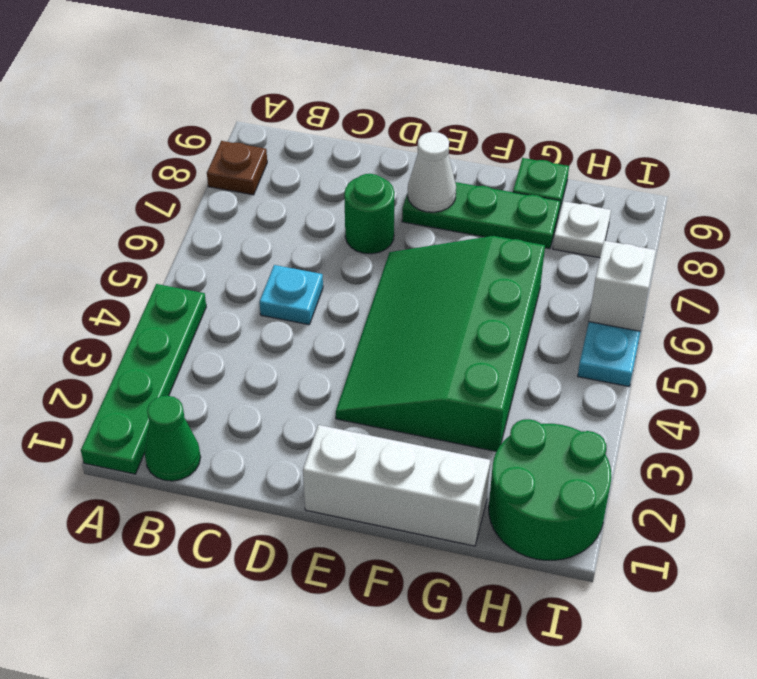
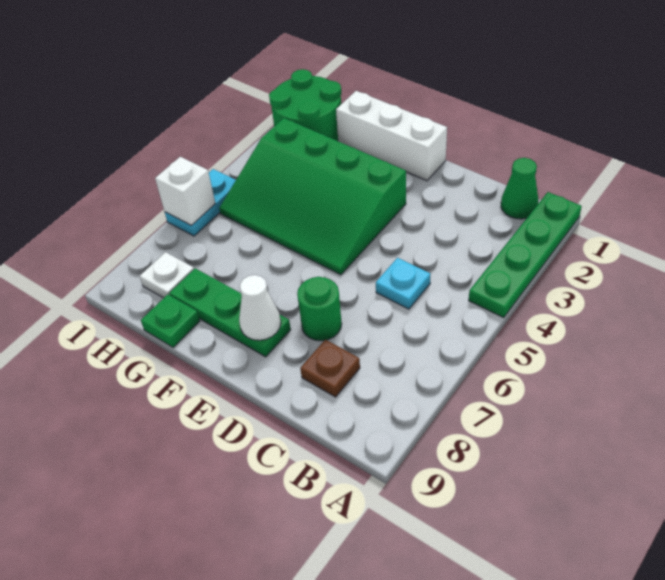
brown 1x1 plate [207,141,267,195] -> brown 1x1 plate moved to [300,340,360,397]
green 3x4 slope [336,236,545,451] -> green 3x4 slope turned to [219,118,406,275]

